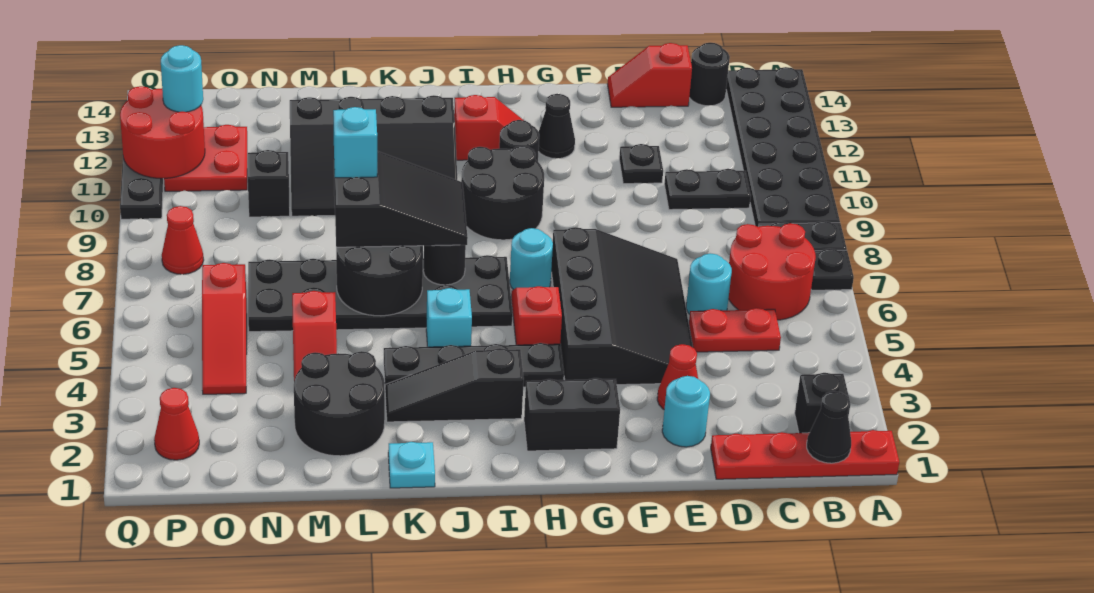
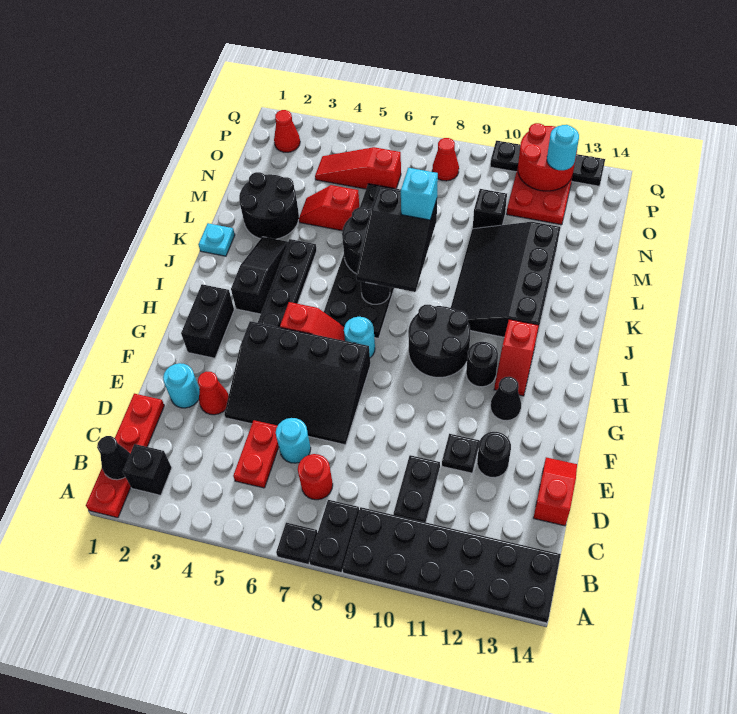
red 2x2 round brick [729,223,816,320] -> red 1x1 round brick [298,454,333,500]
black 1x1 round brick [689,43,730,106] -> black 1x1 round brick moved to [477,432,511,478]
cyan 1x1 brick [426,288,472,347] -> none

